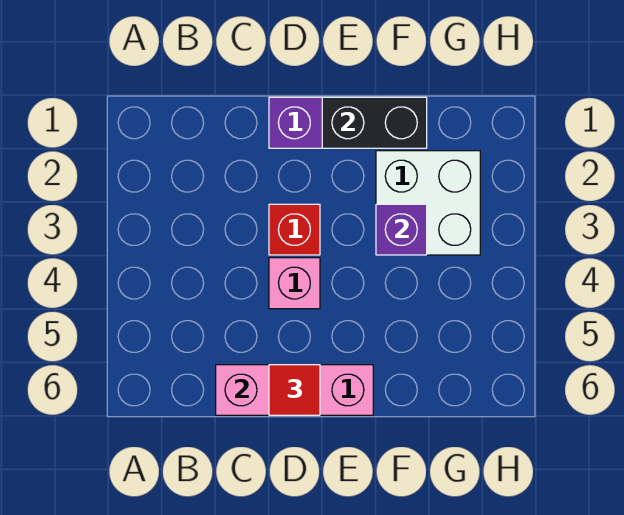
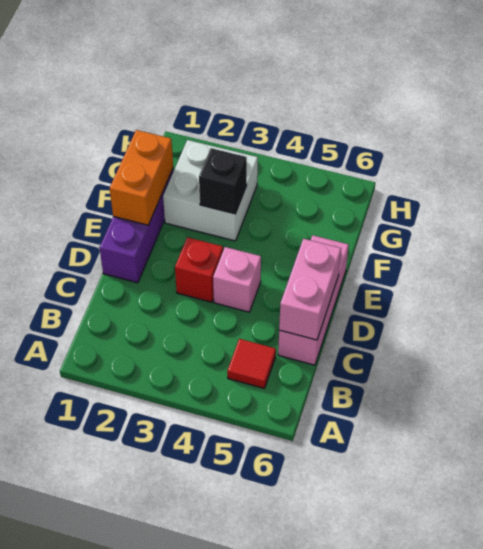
red 1x1 tile [269,365,320,415] -> red 1x1 tile moved to [227,339,276,388]
black 1x2 brick [322,97,427,148] -> orange 1x2 brick [110,130,173,225]
purple 1x1 brick [376,204,427,255] -> black 1x1 brick [199,148,247,214]

